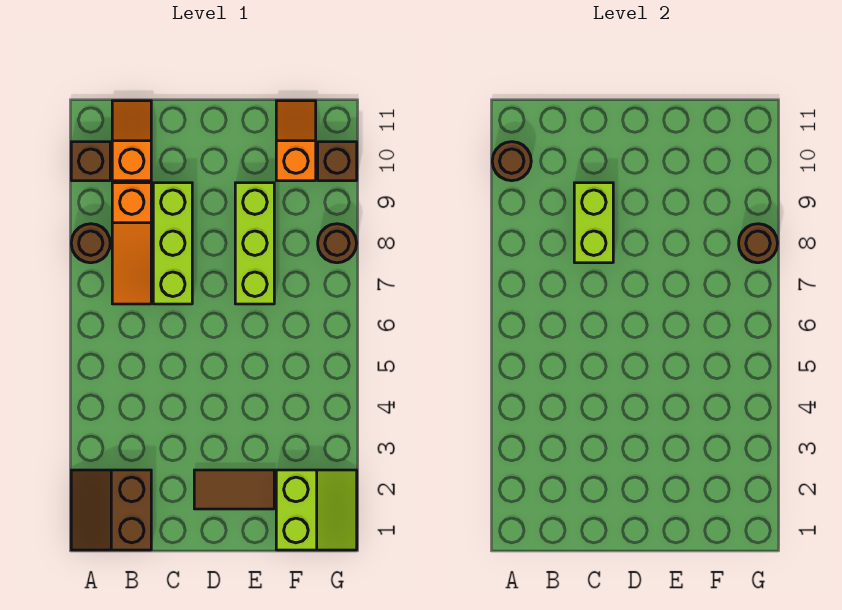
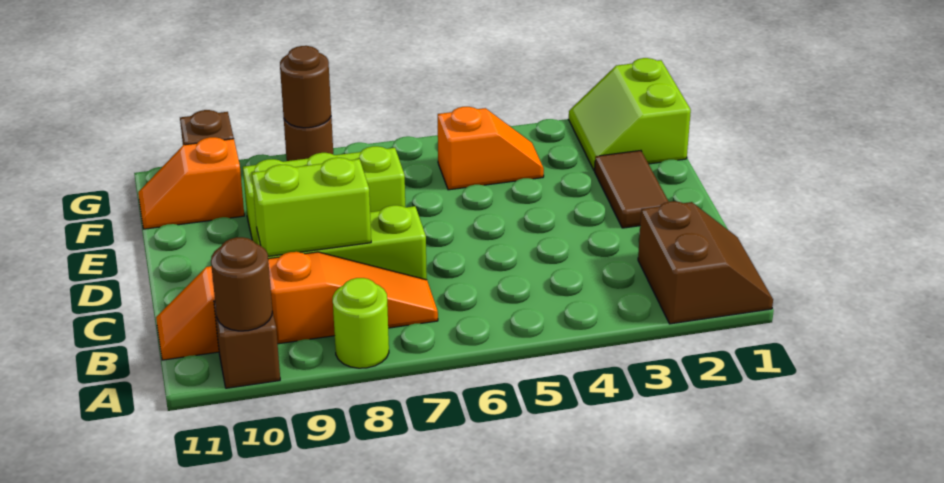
brown 2x2 slope [71,470,151,550] -> brown 2x2 slope turned to [638,201,773,324]
brown 1x1 round brick [71,224,110,263] -> lime 1x1 round brick [333,278,389,368]
lime 2x2 slope [276,470,357,550] -> lime 2x2 slope turned to [569,58,691,171]
none -> orange 1x2 slope [438,107,544,190]

